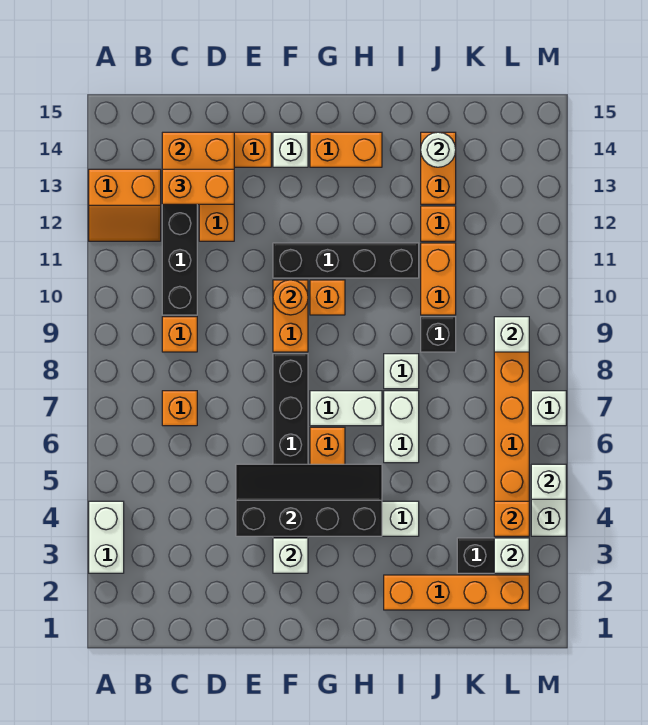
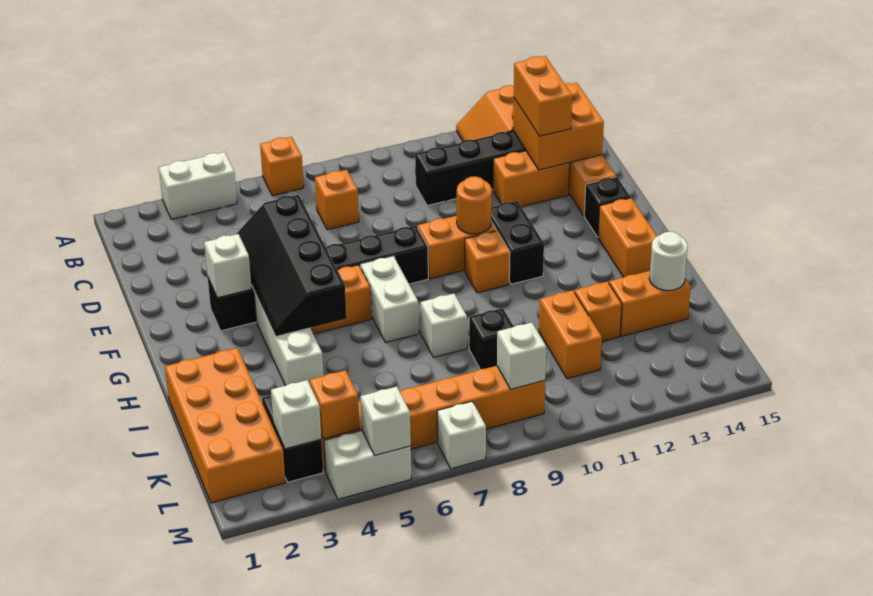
orange 1x1 brick [162,317,197,352] -> orange 1x1 brick moved to [260,137,304,196]
black 2x4 slope [236,464,382,536] -> black 2x4 slope turned to [236,195,347,336]
black 1x4 brick [273,243,419,278] -> black 1x2 brick [491,201,544,284]
white 1x1 brick [273,132,308,167] -> black 1x1 brick [584,177,630,237]
orange 1x4 brick [384,575,529,610] -> orange 2x4 brick [165,348,286,503]
white 1x2 brick [384,391,419,463] -> none
orange 1x2 brick [421,243,456,315] -> orange 1x2 brick turned to [539,290,602,379]

